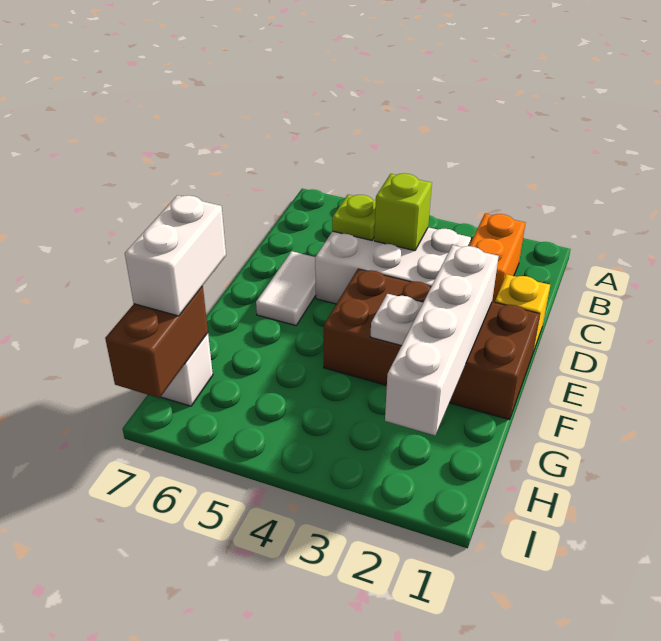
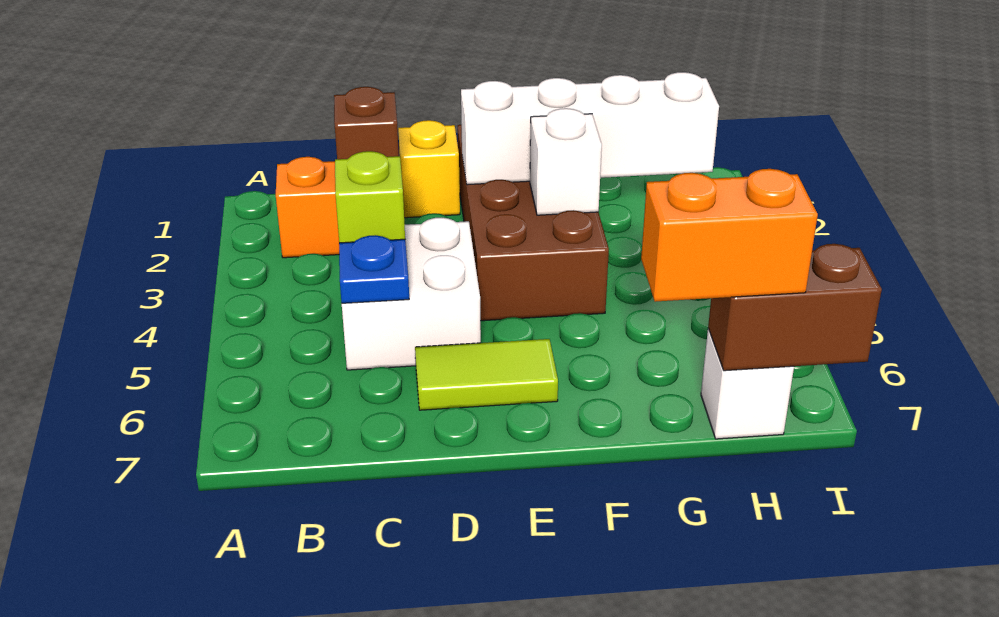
none -> brown 1x1 brick [334,87,399,159]
white 2x3 brick [315,227,471,304] -> white 2x2 brick [342,218,481,370]
lime 1x1 plate [332,195,376,240] -> blue 1x1 plate [339,235,409,303]
white 1x2 tile [256,251,316,325] -> lime 1x2 tile [415,339,558,410]
white 1x1 plate [371,294,423,346] -> white 1x1 brick [530,108,602,215]
white 1x2 brick [125,195,226,316] -> orange 1x2 brick [641,169,818,302]

